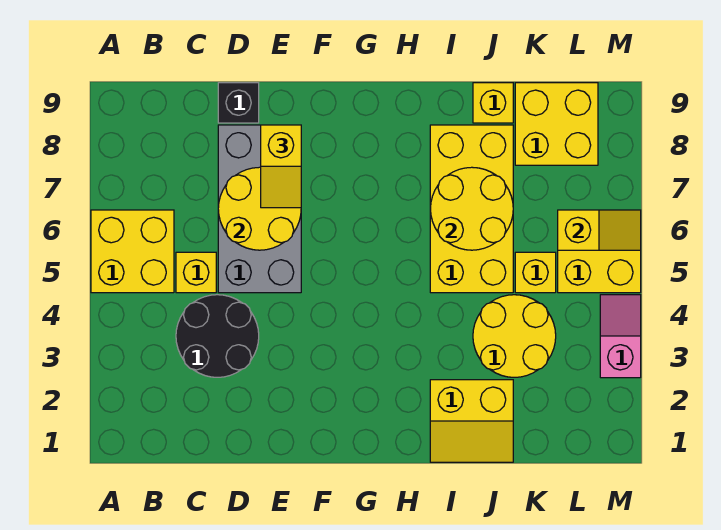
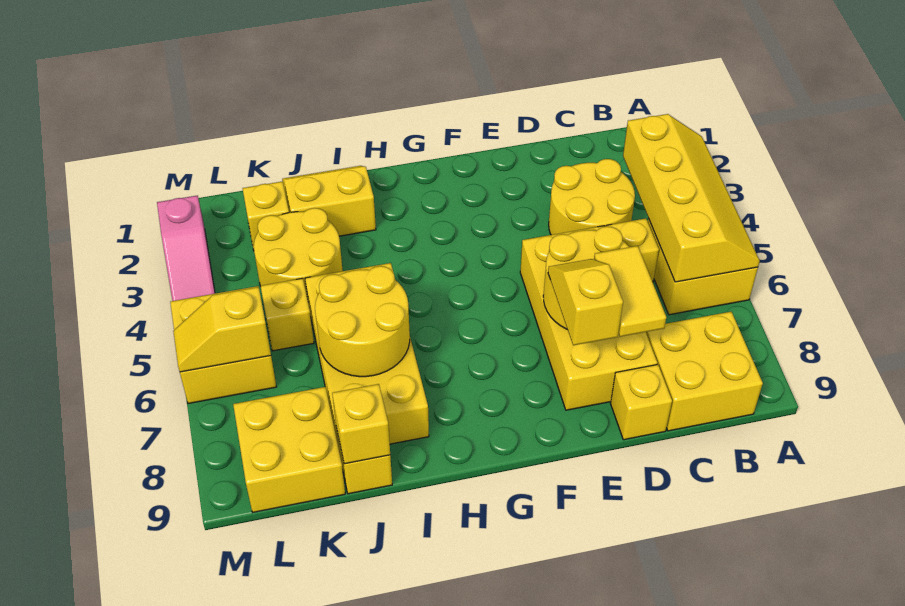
none -> yellow 2x4 slope [623,114,760,282]
none -> yellow 2x2 brick [646,312,763,431]
black 2x2 round brick [176,295,259,377] -> yellow 2x2 round brick [549,159,635,235]
grey 2x4 brick [218,125,301,293] -> yellow 2x4 brick [520,226,657,410]
none -> yellow 1x2 tile [594,246,666,337]
black 1x1 brick [218,83,259,123] -> yellow 1x1 brick [610,364,672,440]
none -> yellow 1x1 brick [332,384,390,464]
none -> yellow 1x1 brick [242,181,289,250]
pink 1x2 slope [600,295,641,378] -> pink 1x3 slope [157,196,215,301]

